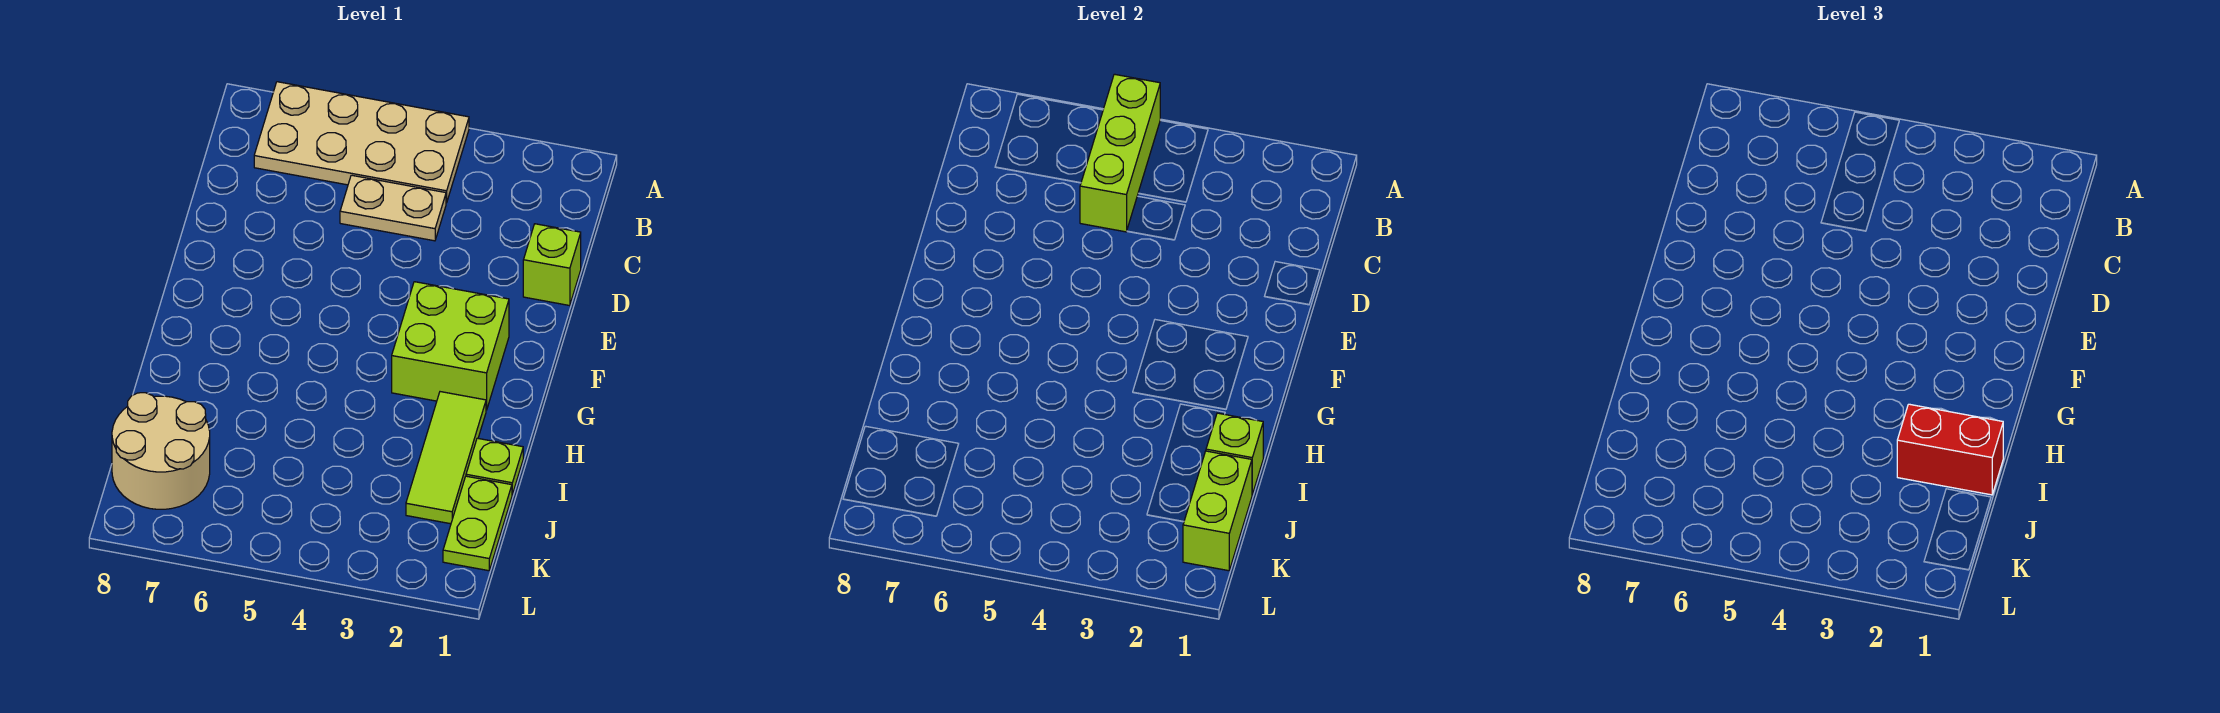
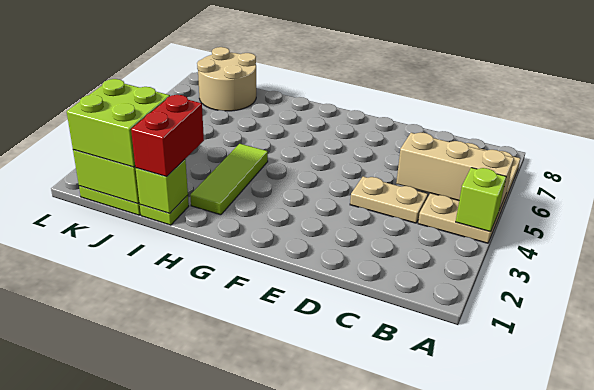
lime 1x3 brick [1080,74,1160,232] -> tan 1x3 brick [396,132,514,210]
tan 1x2 plate [340,175,446,241] -> tan 1x2 plate turned to [350,177,428,223]
lime 1x1 brick [523,224,581,306] -> lime 1x1 brick moved to [456,168,506,232]
lime 2x2 brick [392,282,509,410] -> lime 2x2 brick moved to [67,79,170,167]
lime 1x3 tile [406,392,486,524] -> lime 1x3 tile turned to [190,144,268,215]

